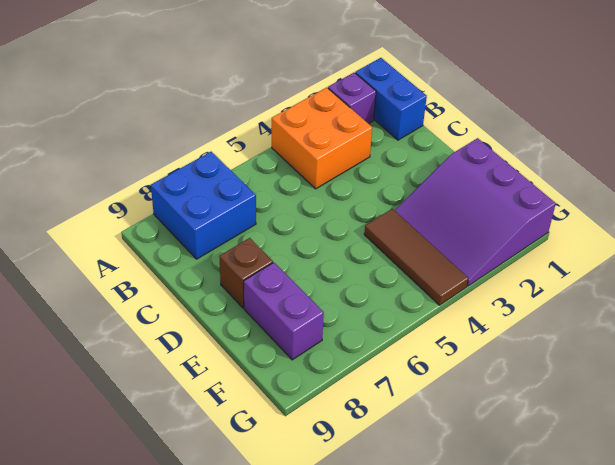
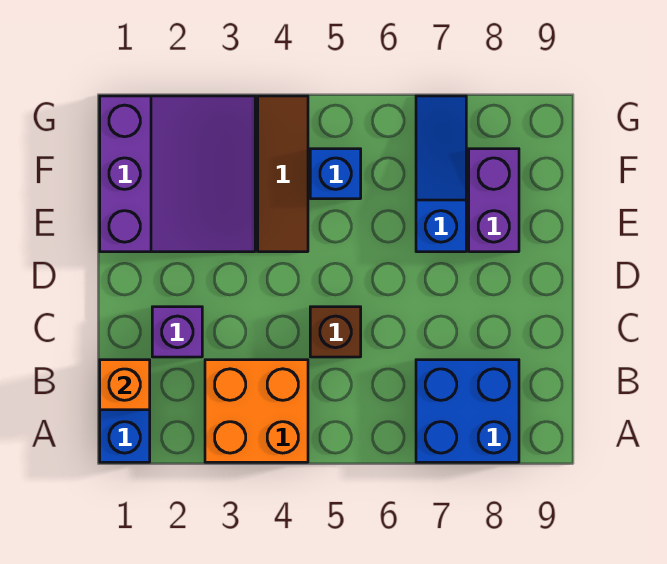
purple 1x1 brick [328,73,376,124] -> purple 1x1 brick moved to [152,307,202,357]
none -> orange 1x1 brick [100,360,150,410]
brown 1x1 brick [219,238,273,308] -> brown 1x1 brick moved to [310,307,361,357]
none -> blue 1x3 slope [416,96,466,252]
none -> blue 1x1 brick [310,149,361,199]

